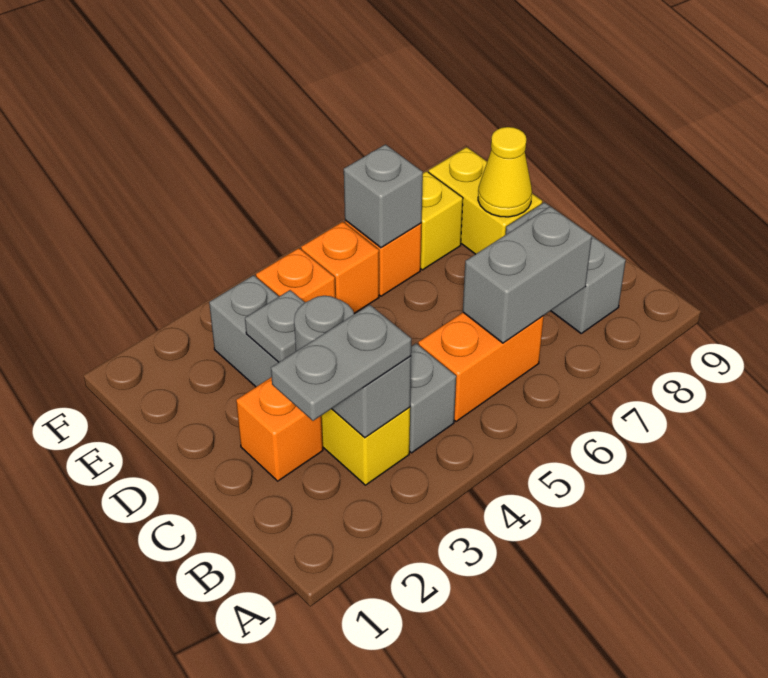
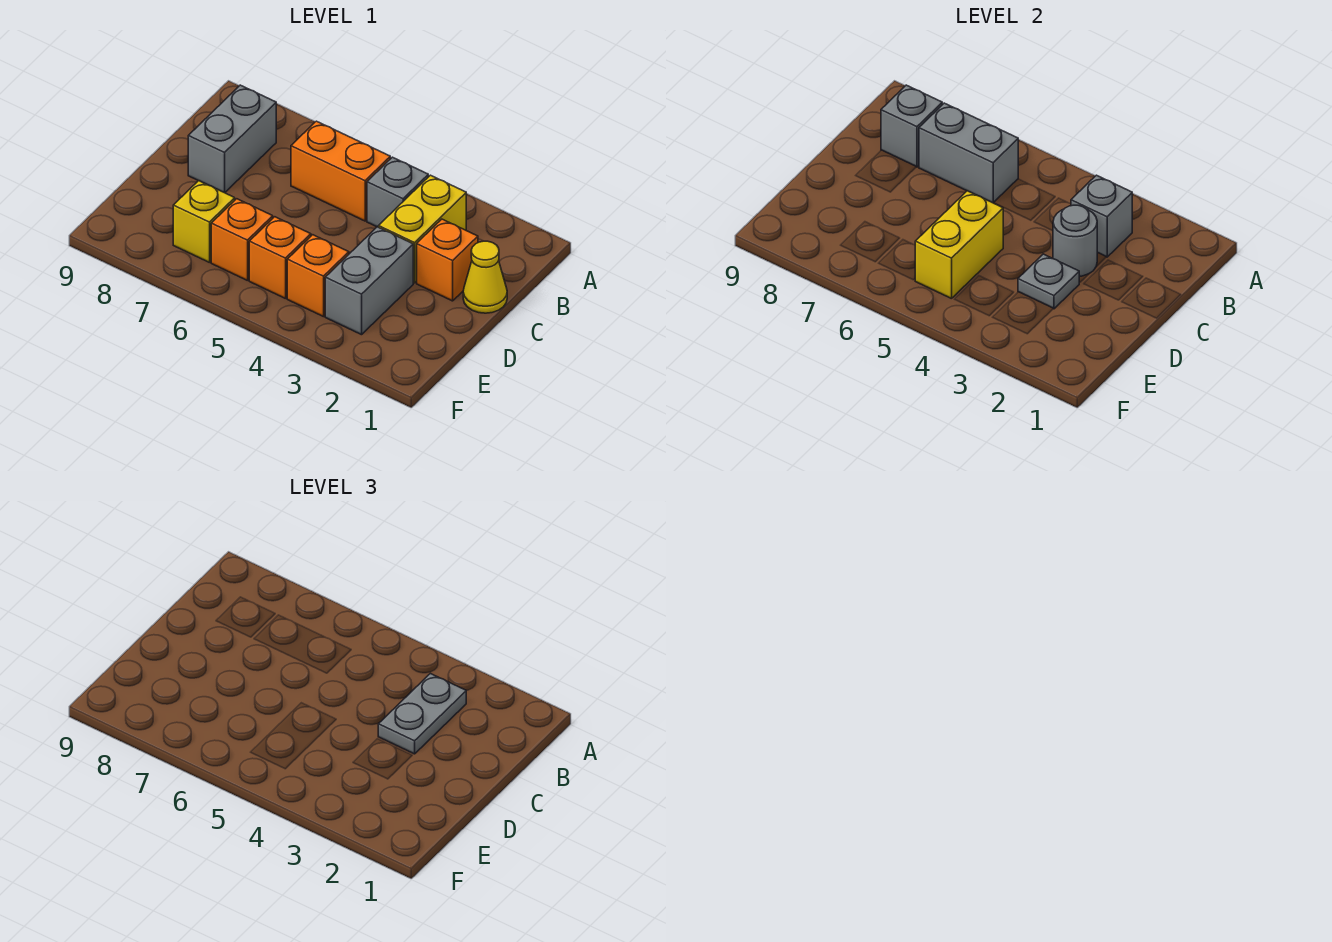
grey 1x2 plate [271,305,411,421] -> grey 1x2 plate turned to [378,674,466,754]
yellow 1x2 brick [429,147,542,254] -> yellow 1x2 brick moved to [915,191,1003,299]
yellow 1x1 cone [478,127,532,217] -> yellow 1x1 cone moved to [463,241,507,313]
grey 1x1 brick [344,144,423,248] -> grey 1x1 brick moved to [881,85,942,167]

